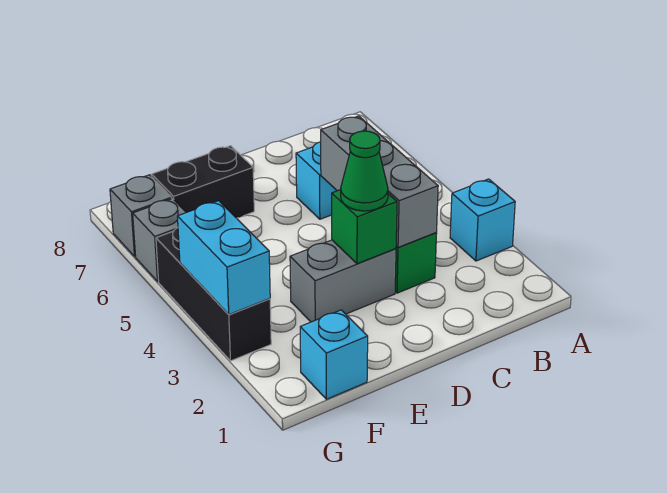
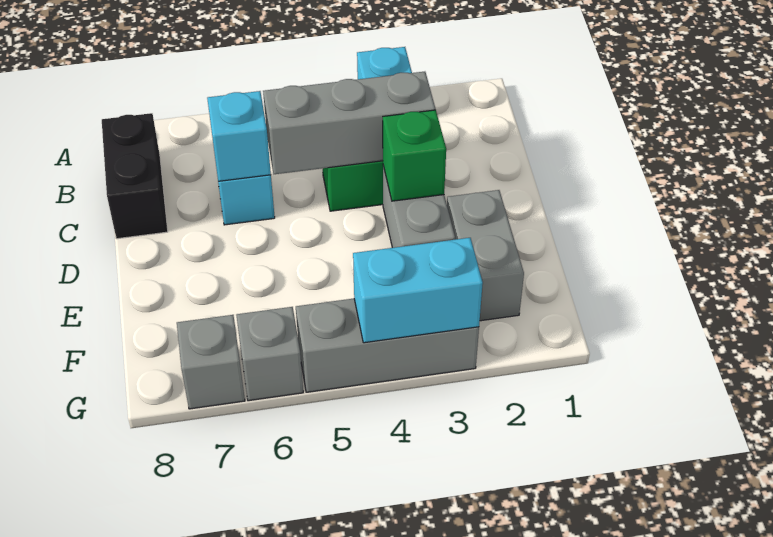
green 1x1 cone [341,131,388,211] -> none
none -> grey 1x2 brick [447,190,524,321]
black 1x2 brick [152,146,254,218] -> black 1x2 brick moved to [102,113,168,239]
cyan 1x1 brick [300,310,368,399] -> cyan 1x1 brick moved to [207,91,271,181]
black 1x3 brick [156,228,271,361] -> grey 1x3 brick [296,299,479,392]

